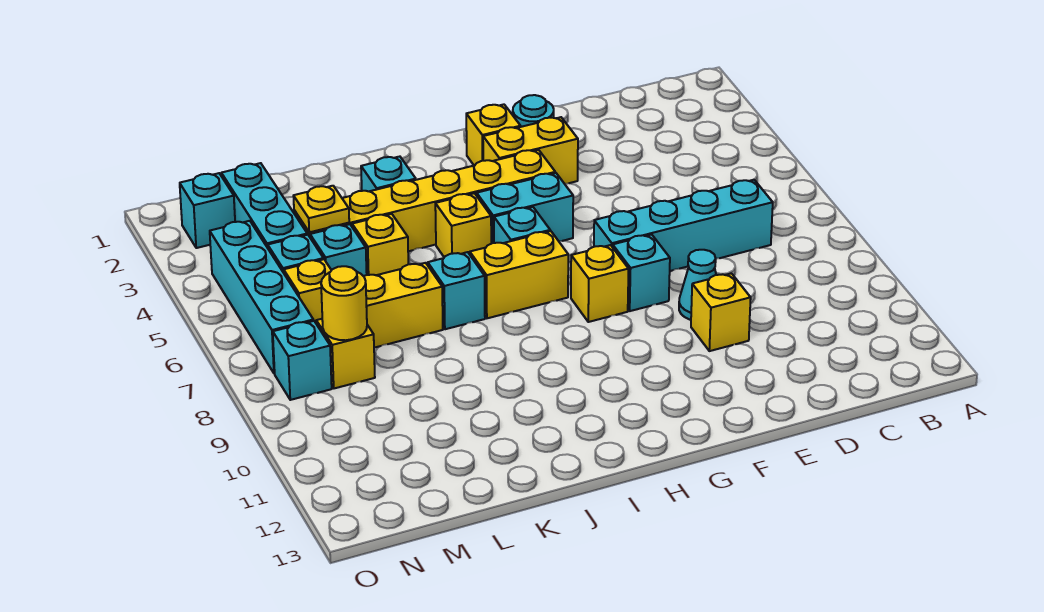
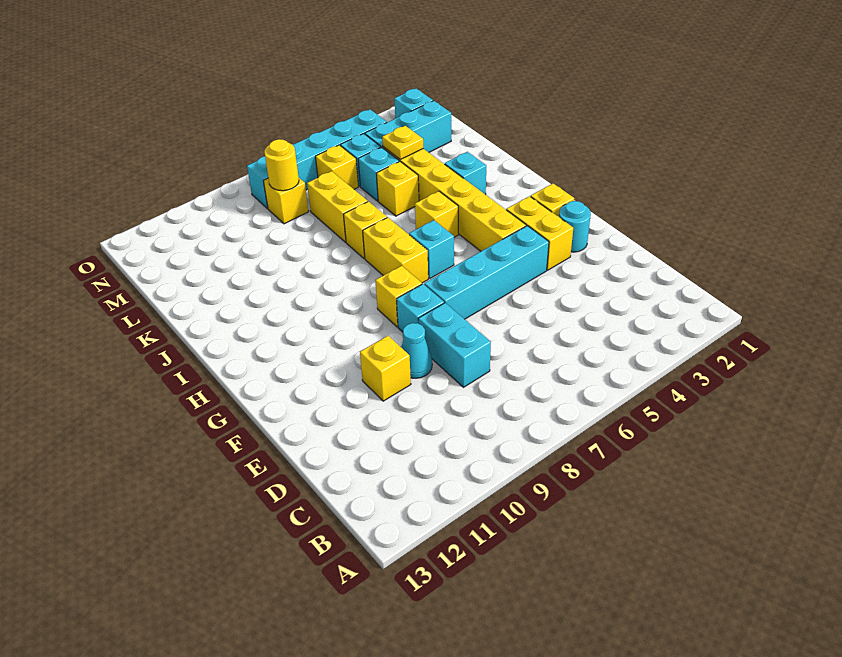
cyan 1x4 brick [594,180,773,271] -> cyan 1x4 brick turned to [424,226,549,319]
cyan 1x2 brick [477,173,573,244] -> cyan 1x2 brick moved to [418,303,491,387]
cyan 1x1 brick [428,252,485,329] -> yellow 1x1 brick [343,202,387,259]

